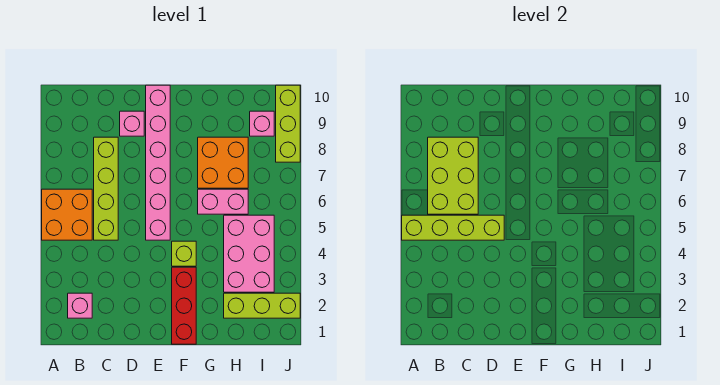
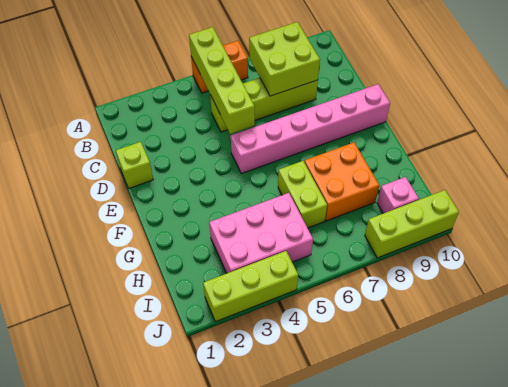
orange 2x2 brick [42,189,92,240] -> orange 1x2 brick [191,41,248,93]
pink 1x1 brick [68,293,92,318] -> none
lime 2x3 brick [428,137,478,214] -> lime 2x2 brick [249,22,320,96]
pink 1x1 brick [120,111,144,136] -> none
red 1x3 brick [172,267,196,344] -> none
lime 1x1 brick [172,241,196,266] -> lime 1x1 brick moved to [116,142,153,188]
pink 1x2 brick [198,189,248,214] -> lime 1x2 brick [278,161,327,228]
lime 1x3 brick [224,293,300,318] -> lime 1x3 brick turned to [203,251,298,322]

